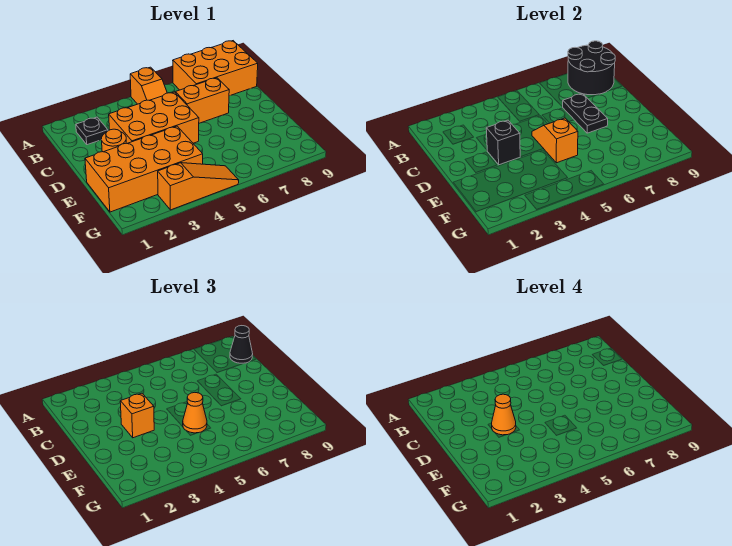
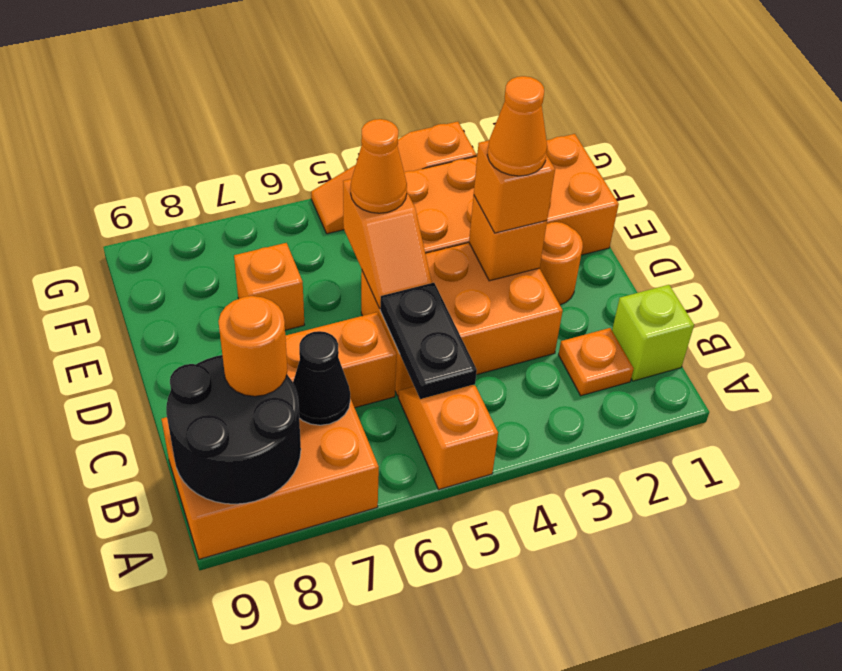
none -> lime 1x1 brick [612,285,694,381]
black 1x1 plate [76,117,108,145] -> orange 1x1 plate [558,328,634,396]
none -> orange 1x1 round brick [218,296,287,396]
black 1x1 cone [230,326,253,363] -> black 1x1 cone moved to [293,331,350,425]
black 1x2 plate [563,94,608,133] -> black 1x2 plate moved to [380,283,477,399]
black 1x1 brick [486,120,520,165] -> orange 1x1 brick [469,195,547,281]
none -> orange 1x1 brick [234,243,304,330]

